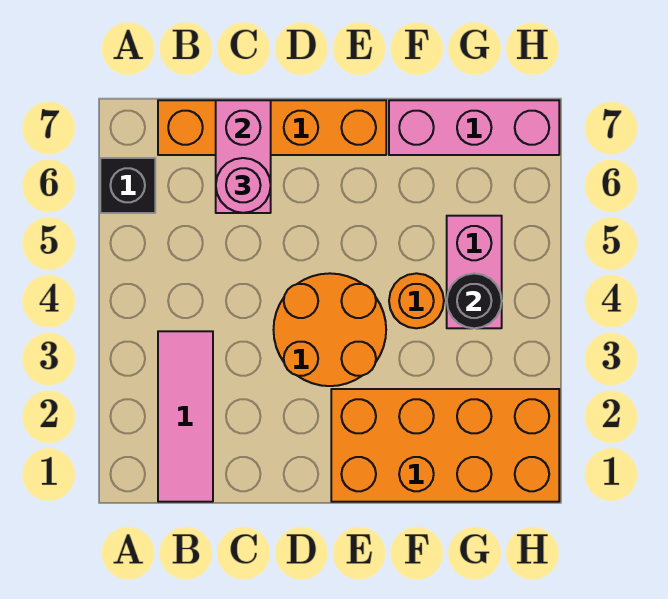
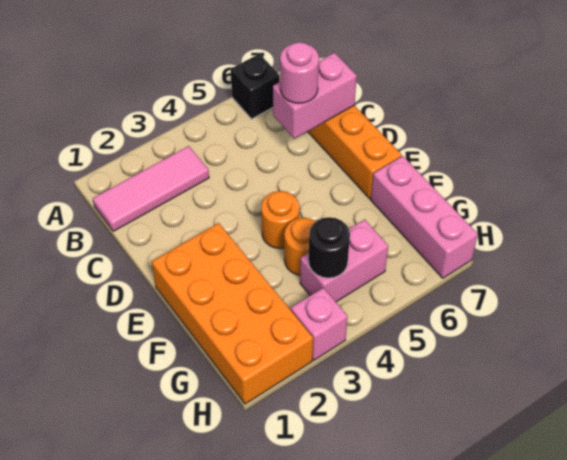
orange 2x2 round brick [274,273,386,386] -> orange 1x1 round brick [261,191,299,249]
none -> pink 1x1 brick [291,288,348,360]

